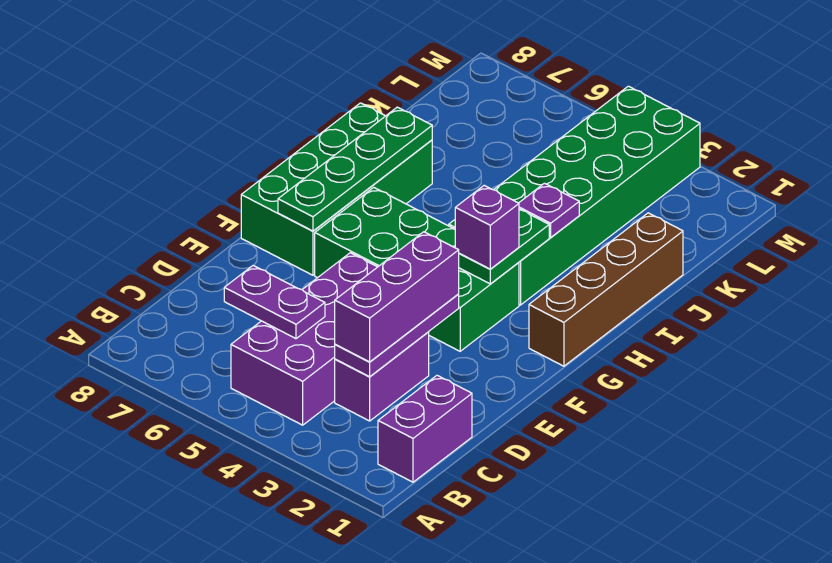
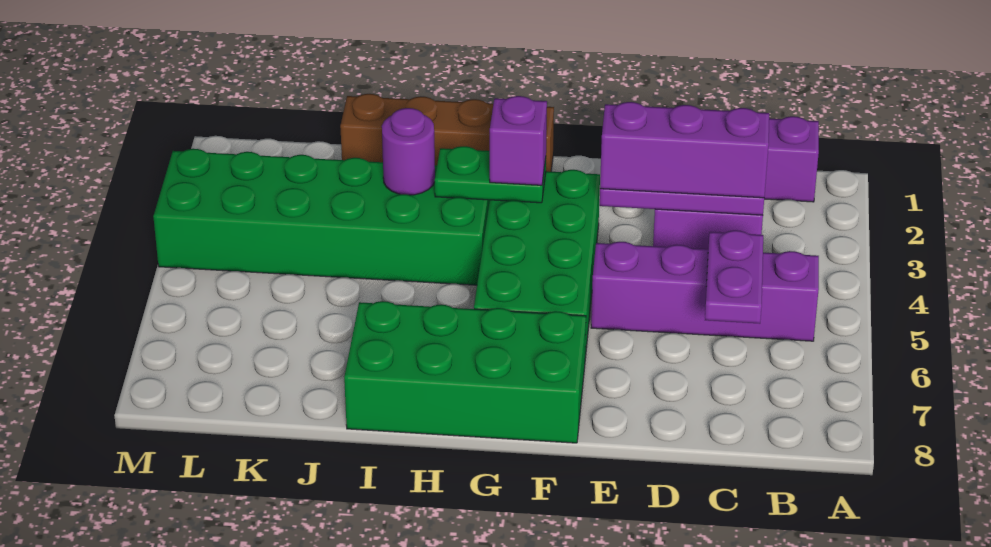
purple 2x4 brick [231,253,377,425] -> purple 1x4 brick [591,242,819,341]
green 1x4 plate [278,107,432,231] -> none
purple 1x1 plate [519,183,579,237] -> purple 1x1 round brick [382,108,435,195]

